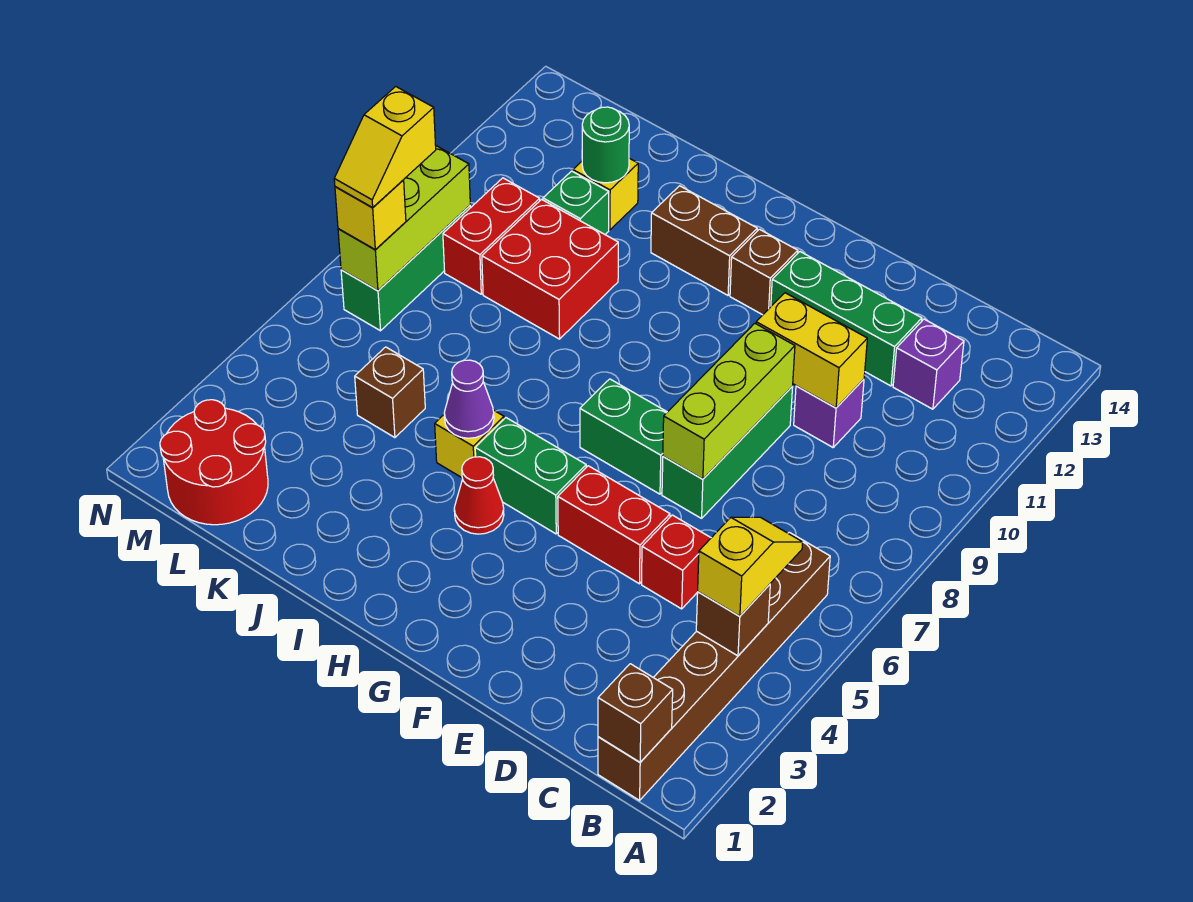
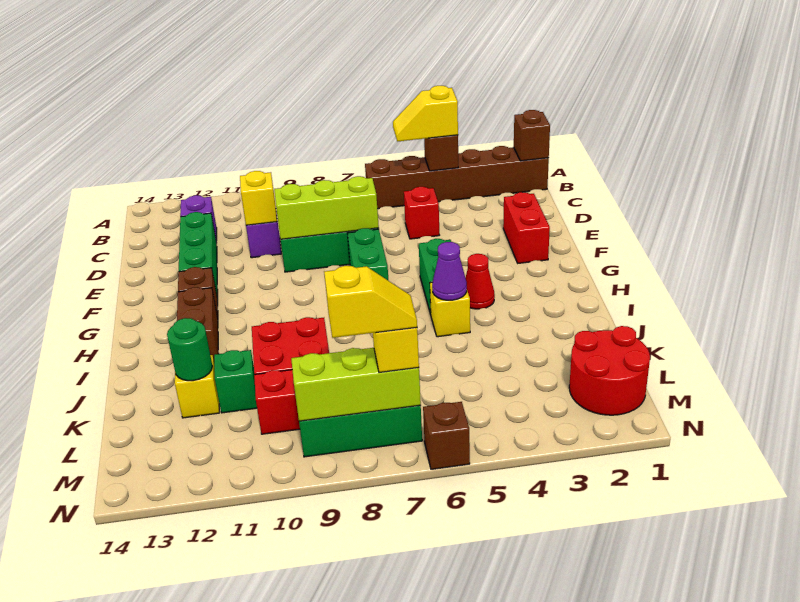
yellow 1x2 brick [756,293,867,408] -> yellow 1x1 brick [240,171,277,225]
red 1x2 brick [558,466,670,584] -> red 1x2 brick moved to [503,192,550,263]
brown 1x1 brick [355,347,425,438] -> brown 1x1 brick moved to [423,402,470,469]

